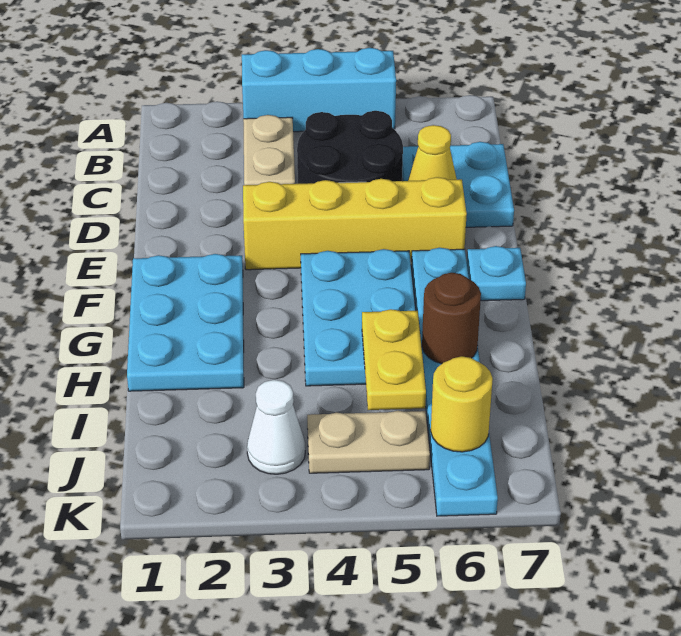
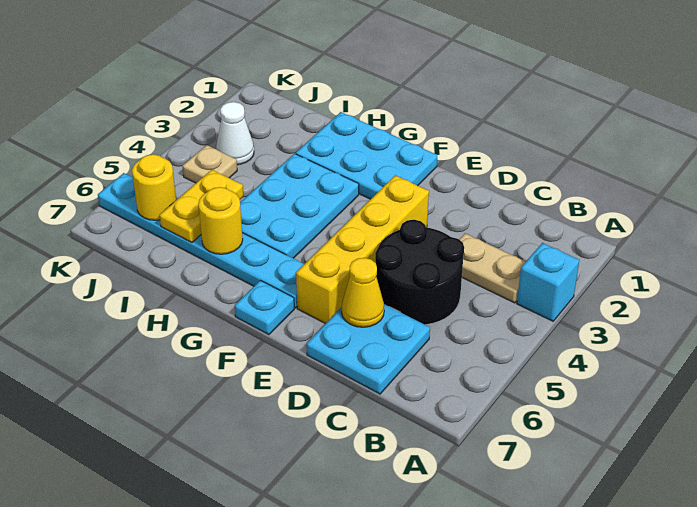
cyan 1x3 brick [242,48,396,132] -> cyan 1x1 brick [517,243,579,321]
cyan 2x3 plate [301,249,415,386] -> cyan 2x3 plate turned to [240,154,359,258]
yellow 1x2 plate [362,309,426,410] -> yellow 1x2 plate turned to [160,170,243,243]
brown 1x1 round brick [422,273,481,364] -> yellow 1x1 round brick [198,187,243,254]
tan 1x2 plate [307,411,430,473] -> tan 1x1 plate [183,145,237,183]

